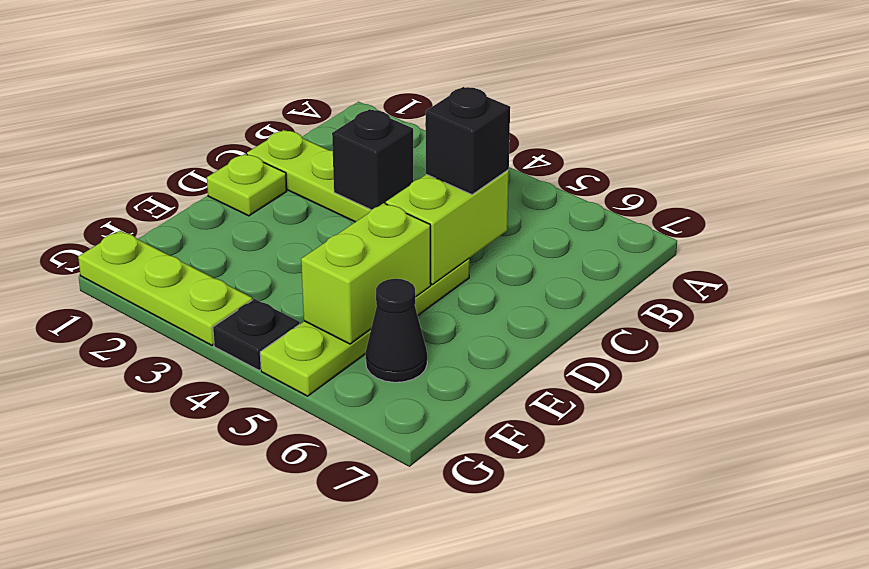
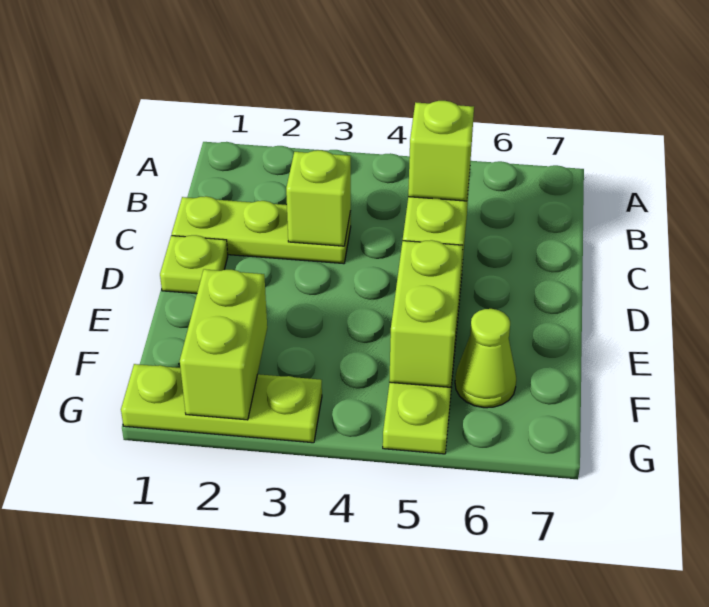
black 1x1 brick [332,109,414,210] -> lime 1x1 brick [286,150,351,246]
black 1x1 brick [426,87,510,195] -> lime 1x1 brick [408,101,474,201]
none -> lime 1x2 brick [180,269,267,420]
black 1x1 cone [366,279,427,382] -> lime 1x1 cone [455,309,516,408]
black 1x1 plate [213,299,300,370] -> none

